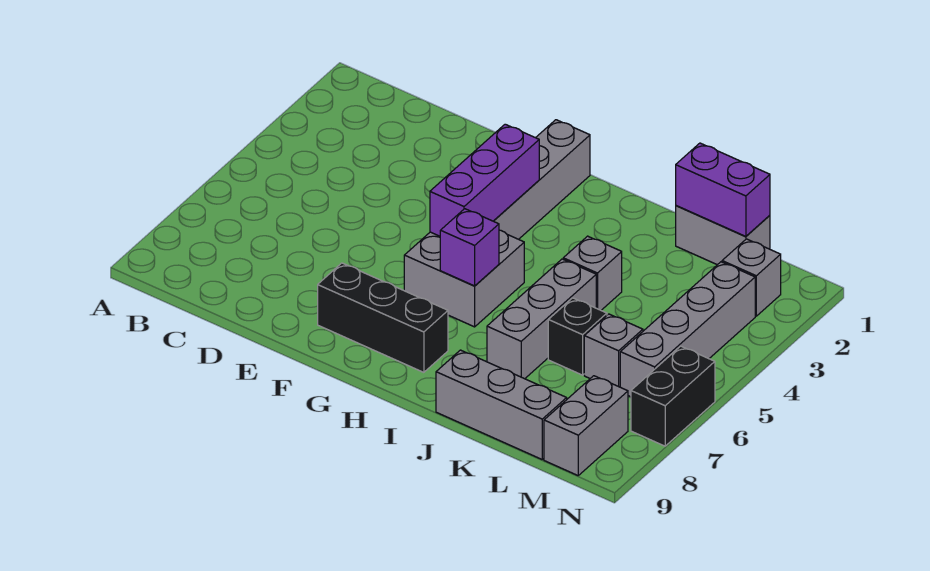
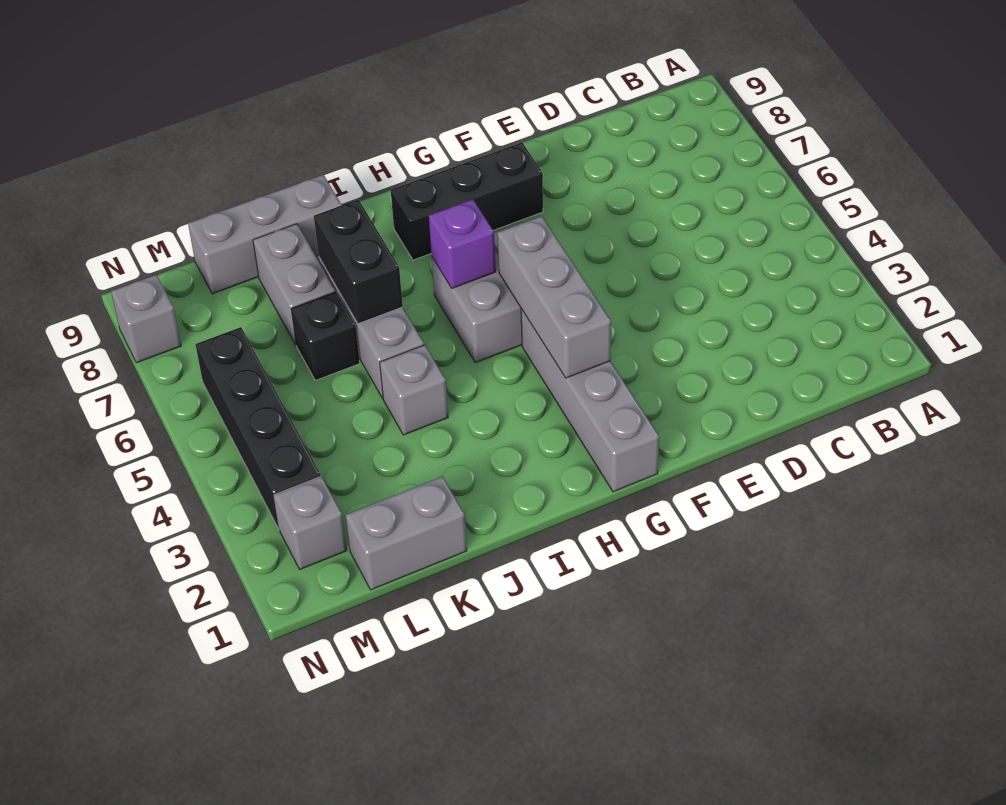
purple 1x3 brick [430,124,539,236] -> grey 1x3 brick [497,216,611,378]
purple 1x2 brick [676,143,770,236] -> none
grey 1x1 brick [584,314,643,387] -> grey 1x1 brick moved to [111,275,181,363]
grey 1x4 brick [620,262,755,397] -> black 1x4 brick [195,327,321,530]
grey 1x2 brick [544,376,628,475] -> grey 1x2 brick moved to [253,224,335,345]
black 1x2 brick [631,346,715,446] -> black 1x2 brick moved to [314,199,403,324]

